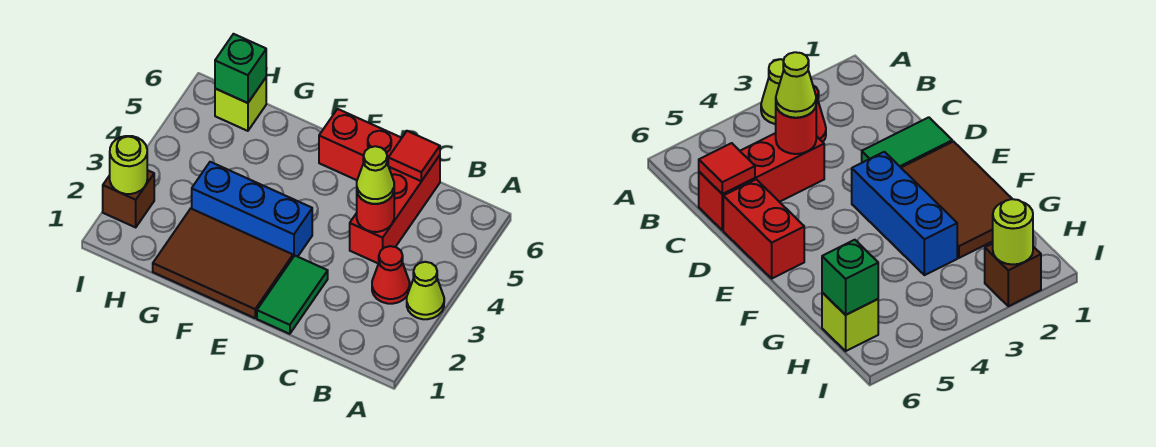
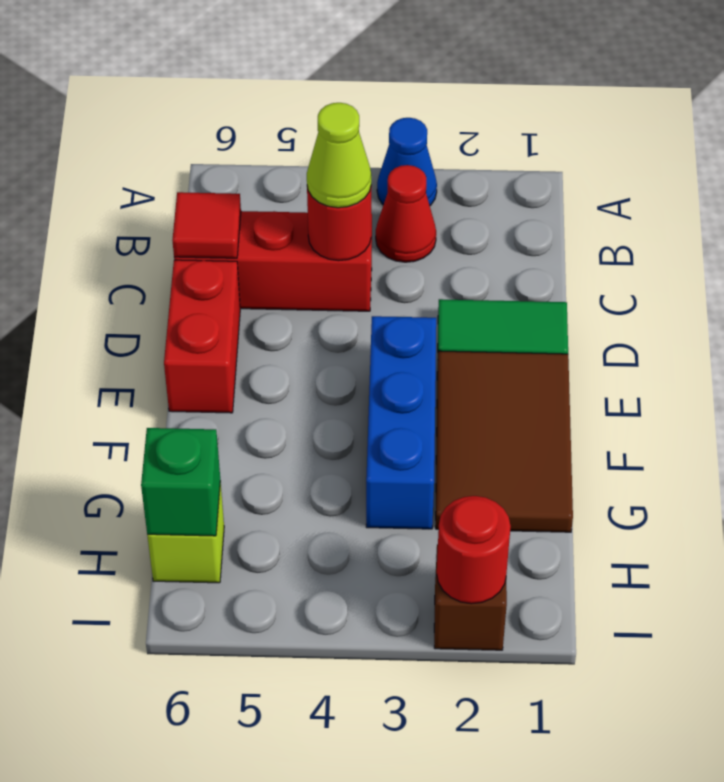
lime 1x1 cone [407,262,444,319] -> blue 1x1 cone [377,118,437,206]
lime 1x1 round brick [110,136,147,194] -> red 1x1 round brick [437,496,511,604]

